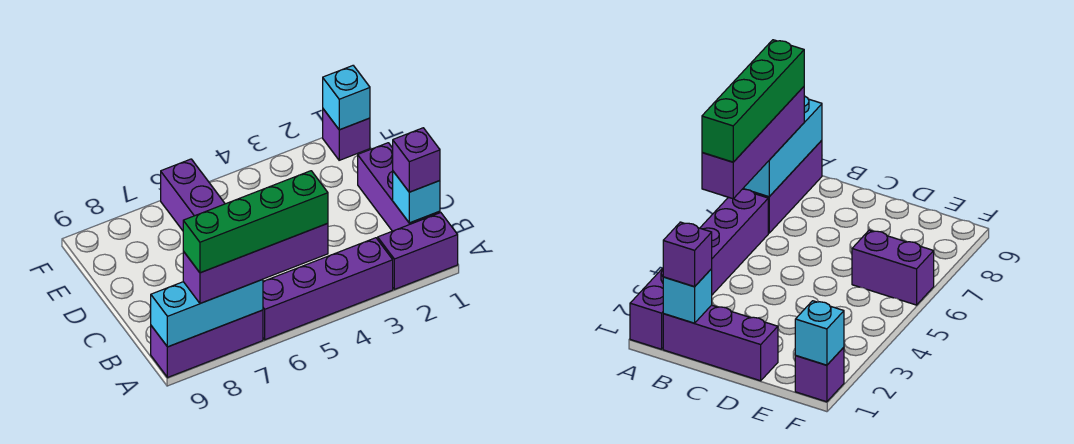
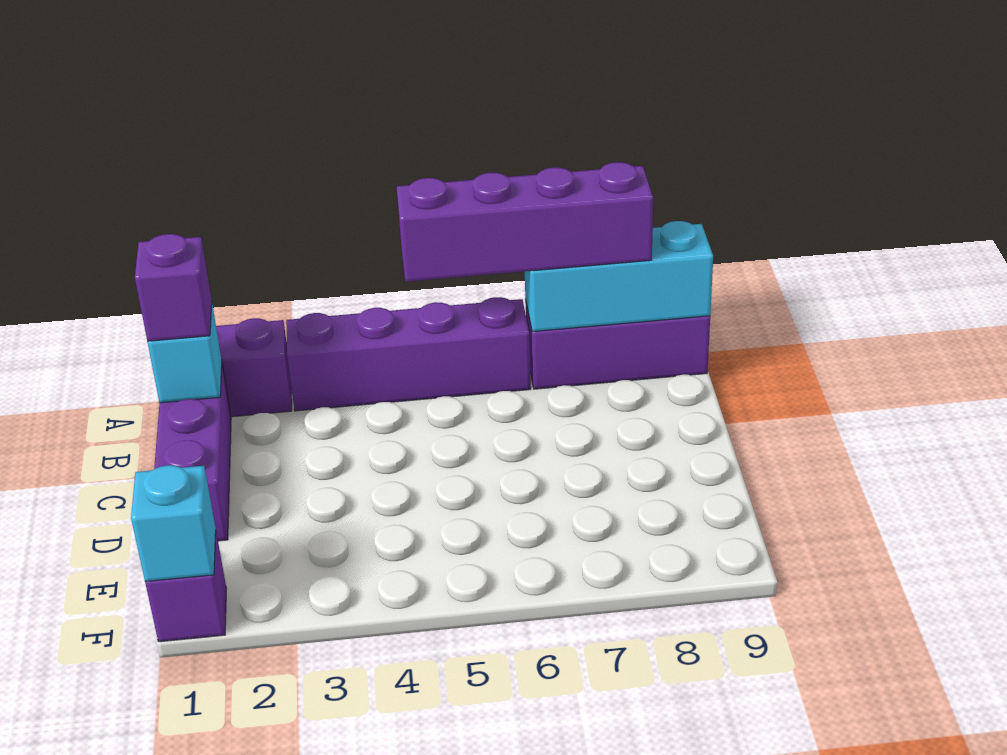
green 1x4 brick [183,171,328,273] -> none
purple 1x2 brick [161,159,225,231] -> none

